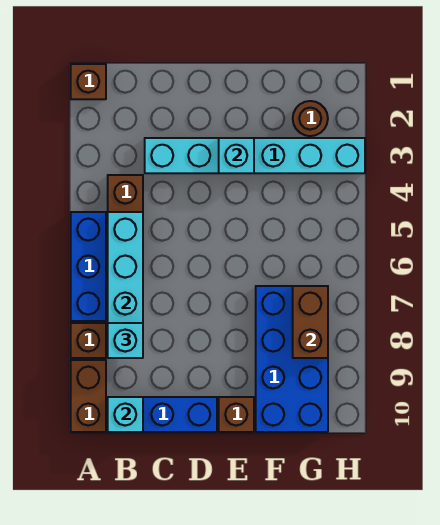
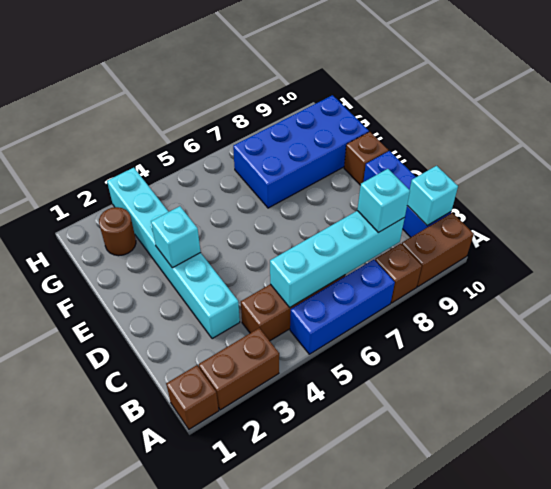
brown 1x2 brick [293,286,328,358] -> brown 1x2 brick moved to [199,328,279,410]

